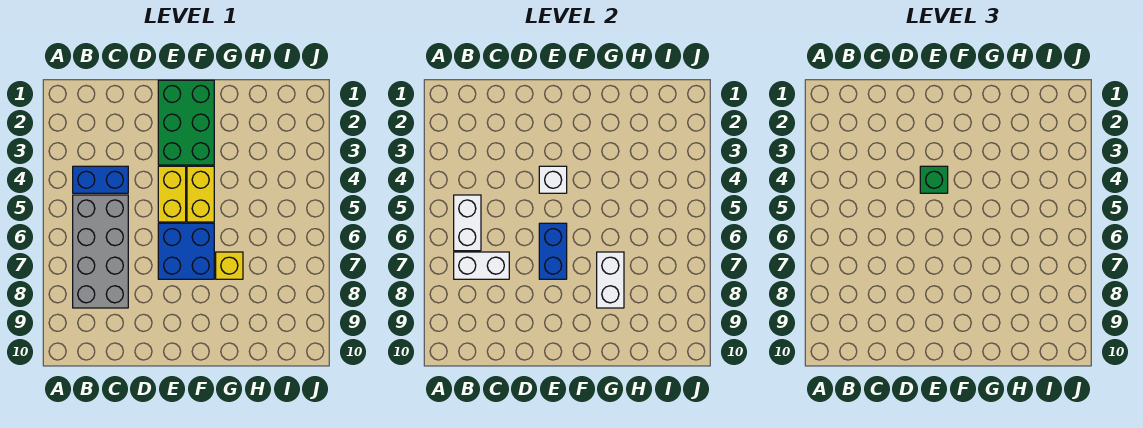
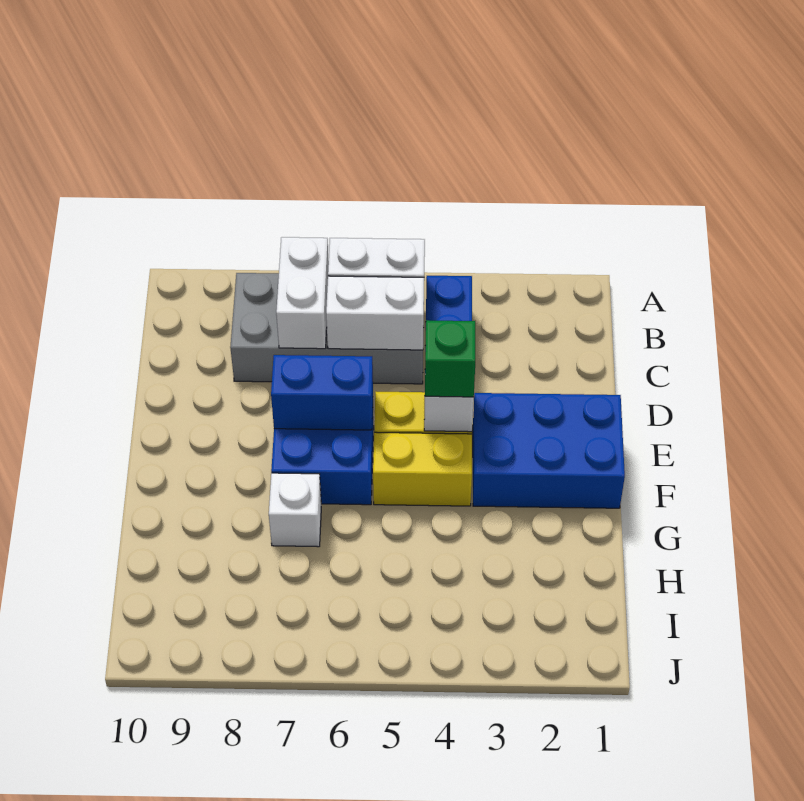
green 2x3 brick [158,80,214,165] -> blue 2x3 brick [473,393,625,508]
yellow 1x1 brick [216,252,243,279] -> white 1x1 brick [269,473,321,547]
white 1x2 brick [597,252,624,308] -> white 1x2 brick moved to [326,276,424,350]

